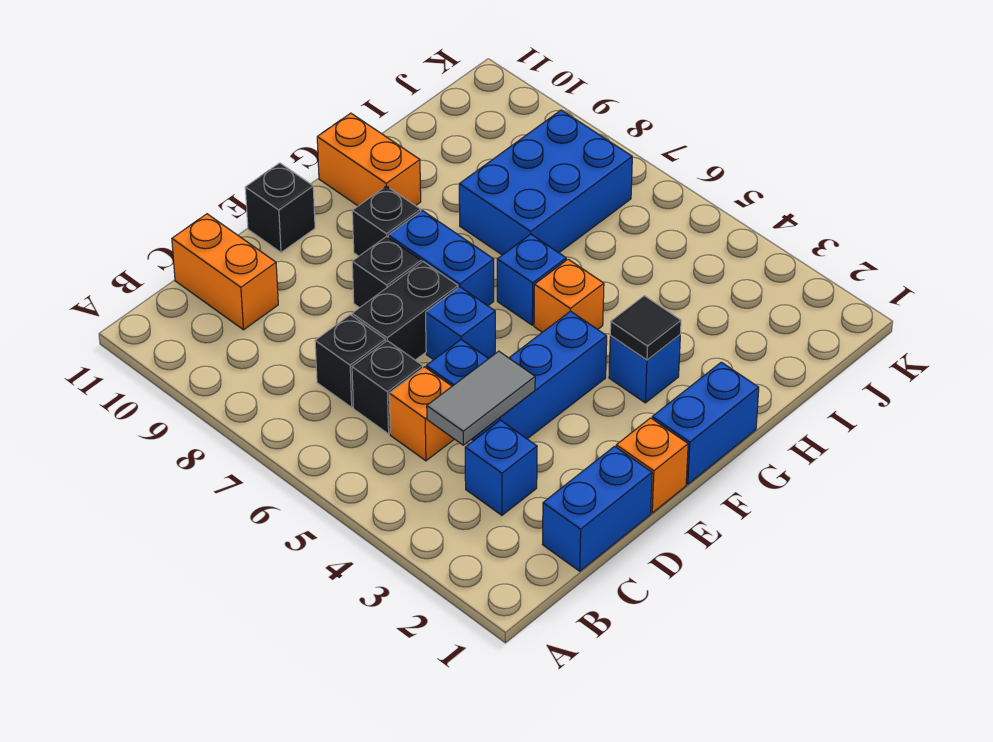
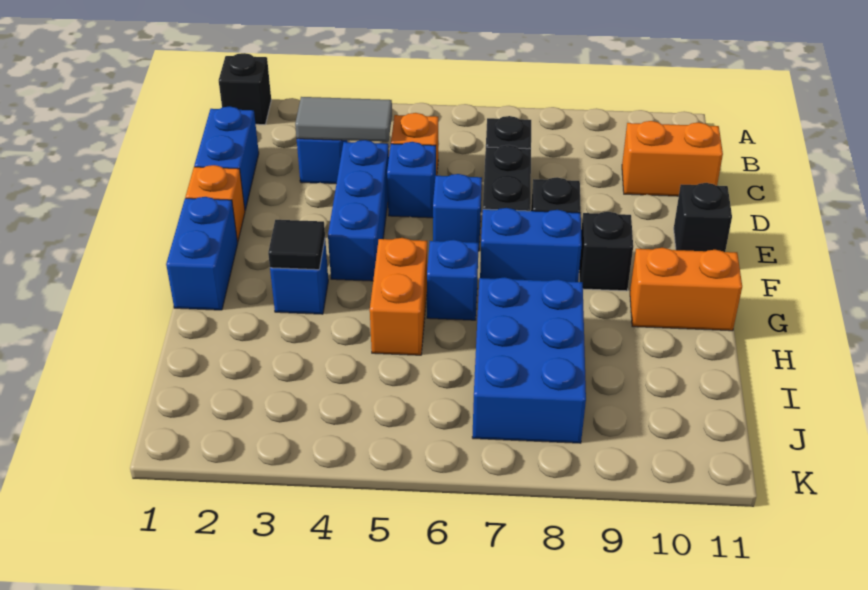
grey 1x2 tile [427,351,535,445] -> grey 1x2 tile turned to [295,97,392,142]
black 1x1 brick [352,341,423,434] -> black 1x1 brick moved to [219,53,271,125]
orange 1x1 brick [534,259,604,332] -> orange 1x2 brick [370,238,427,355]

